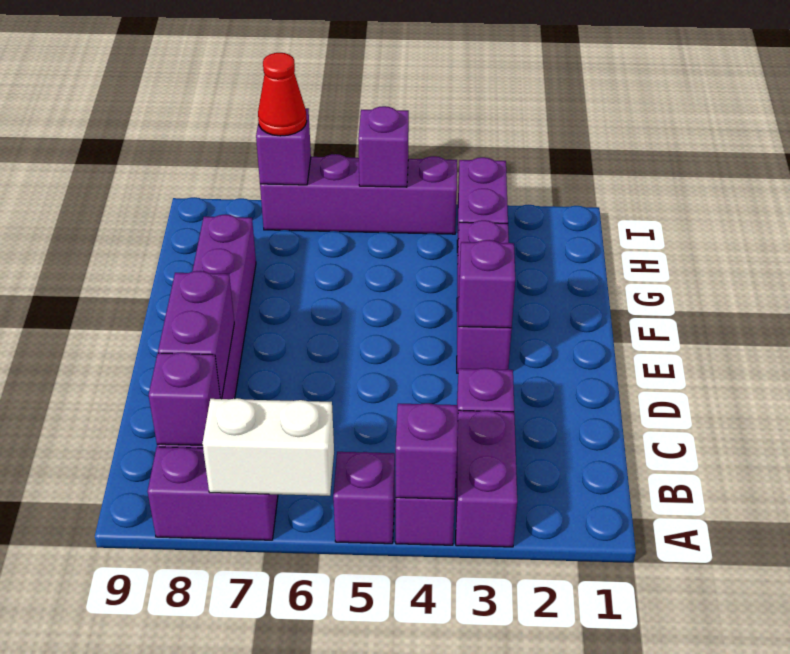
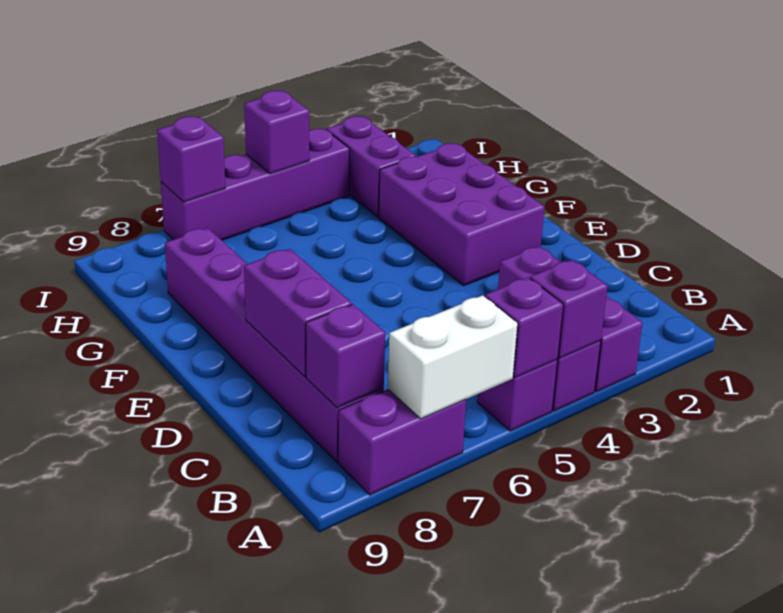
purple 1x3 brick [457,220,512,373] -> purple 2x3 brick [379,143,544,286]
purple 1x1 brick [459,240,515,328] -> purple 1x1 brick moved to [485,277,563,377]
red 1x1 cone [258,53,307,136] -> none

